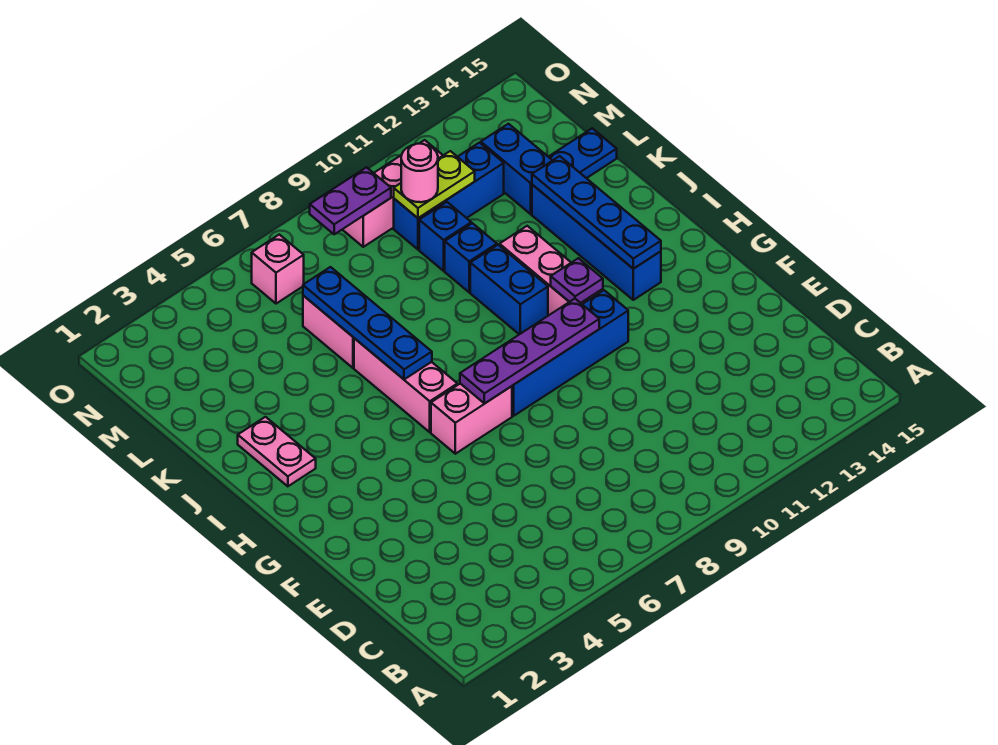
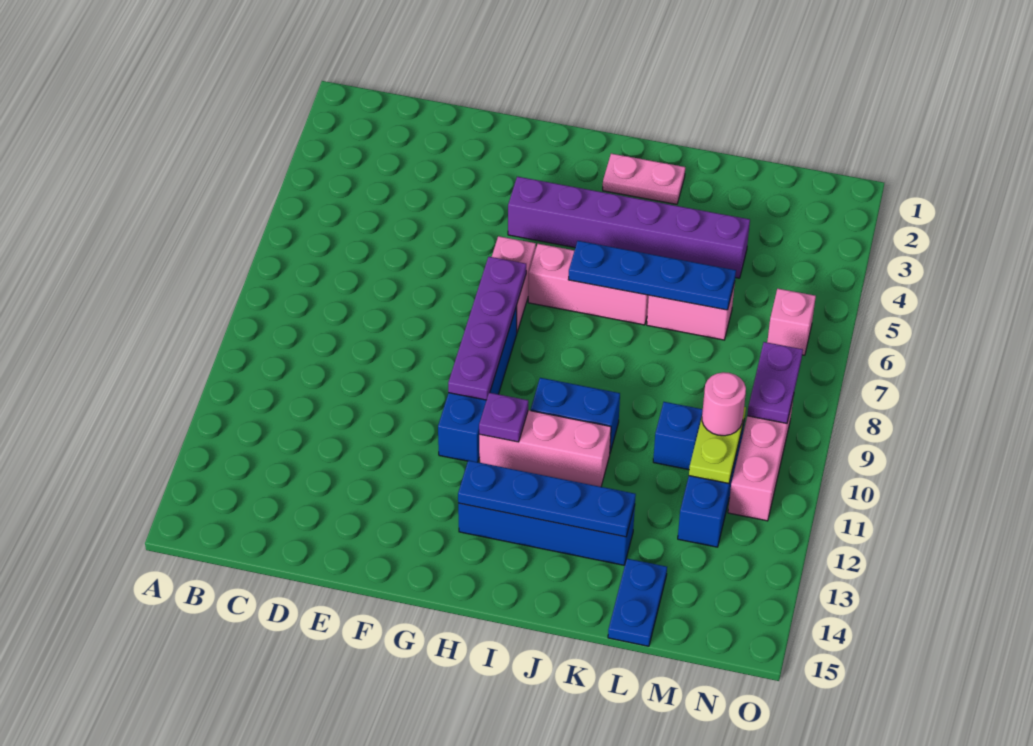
none -> purple 1x6 brick [508,177,750,278]
blue 1x1 brick [445,223,497,292] -> none
blue 1x2 brick [481,124,553,214] -> none

